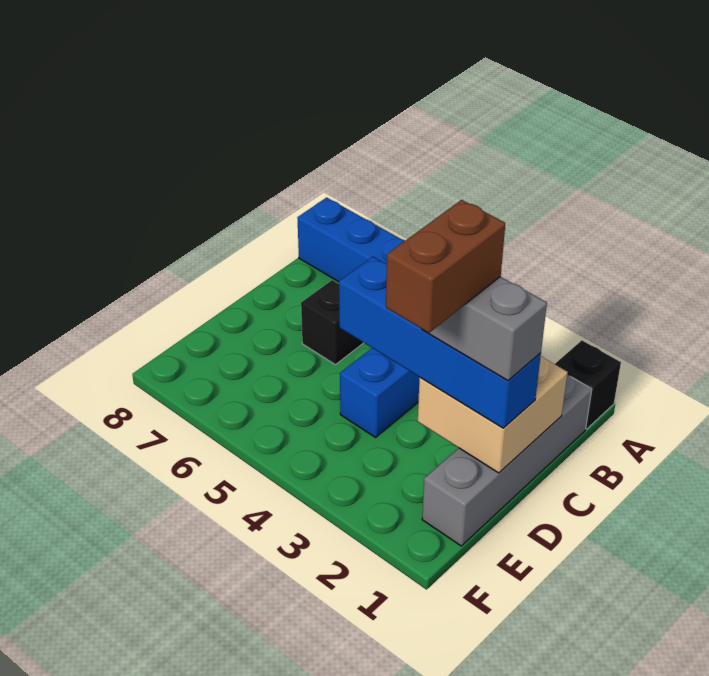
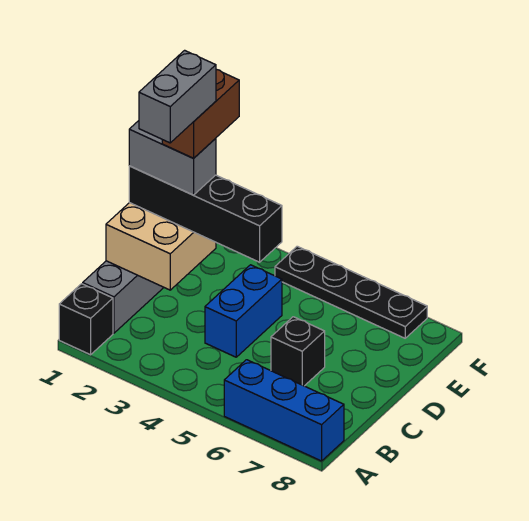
none -> grey 1x2 brick [139,50,216,143]
blue 1x4 brick [339,257,541,428] -> black 1x4 brick [129,166,282,262]
none -> black 1x4 plate [275,246,427,338]

